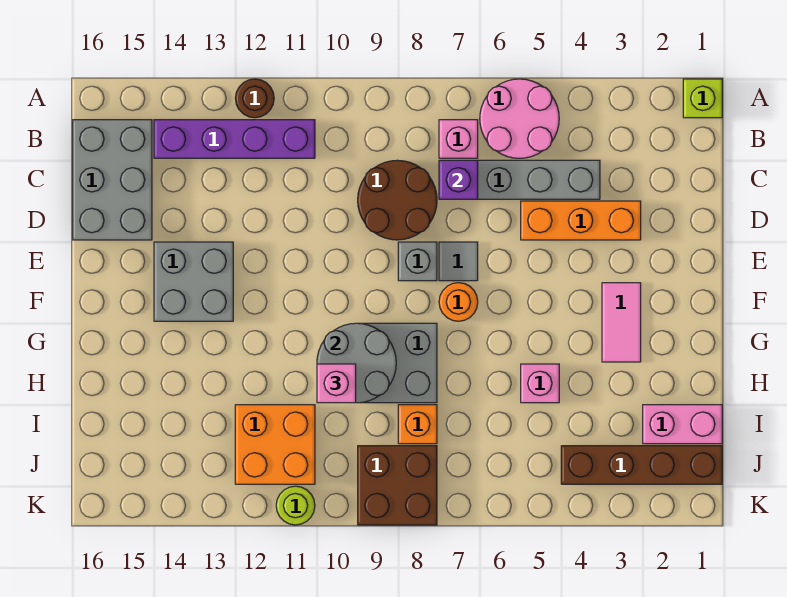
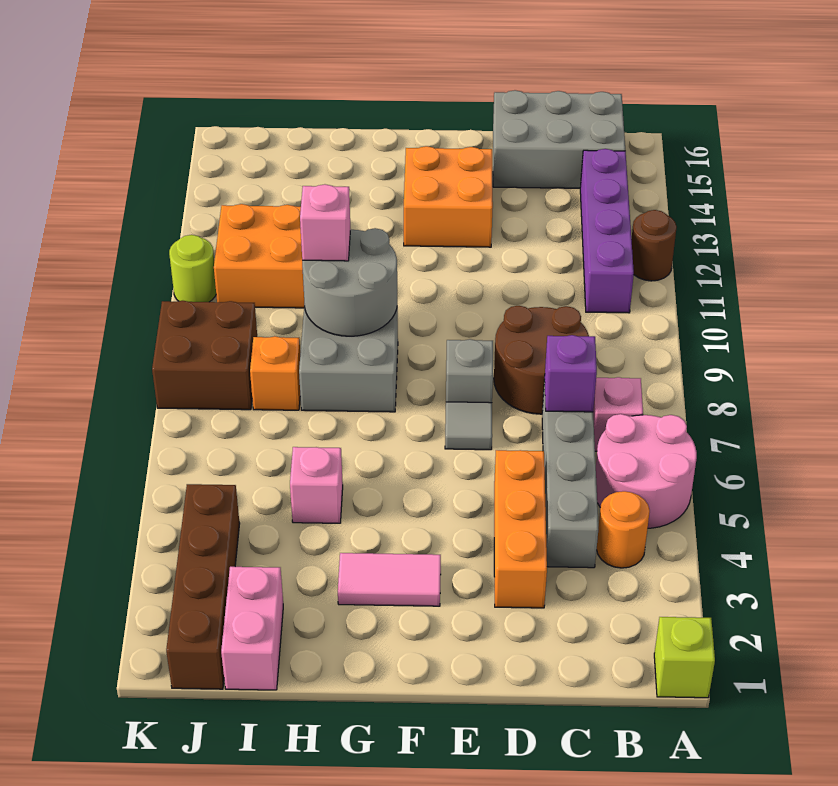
grey 2x2 brick [154,242,233,321] -> orange 2x2 brick [404,146,493,247]
orange 1x1 round brick [439,283,478,321] -> orange 1x1 round brick moved to [597,491,650,568]

